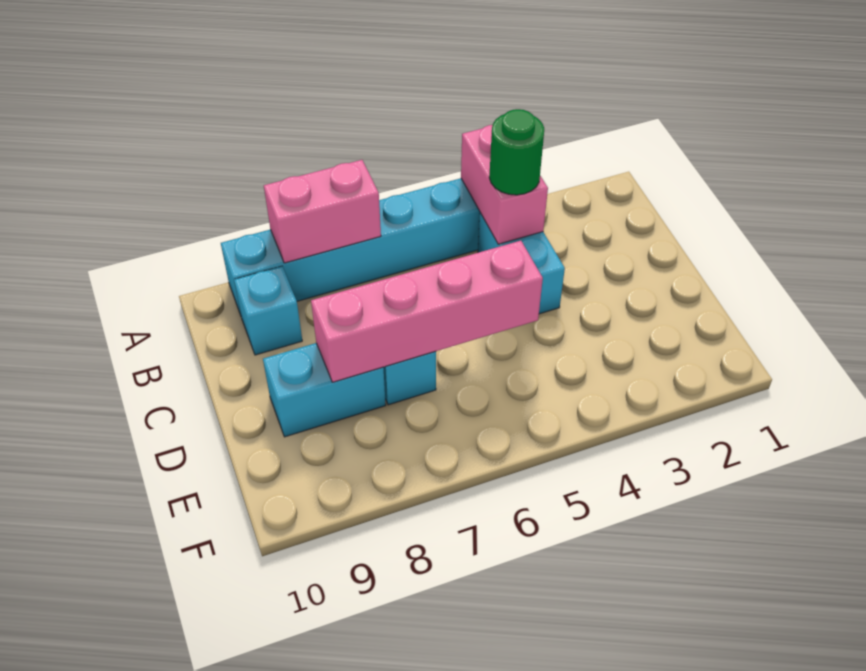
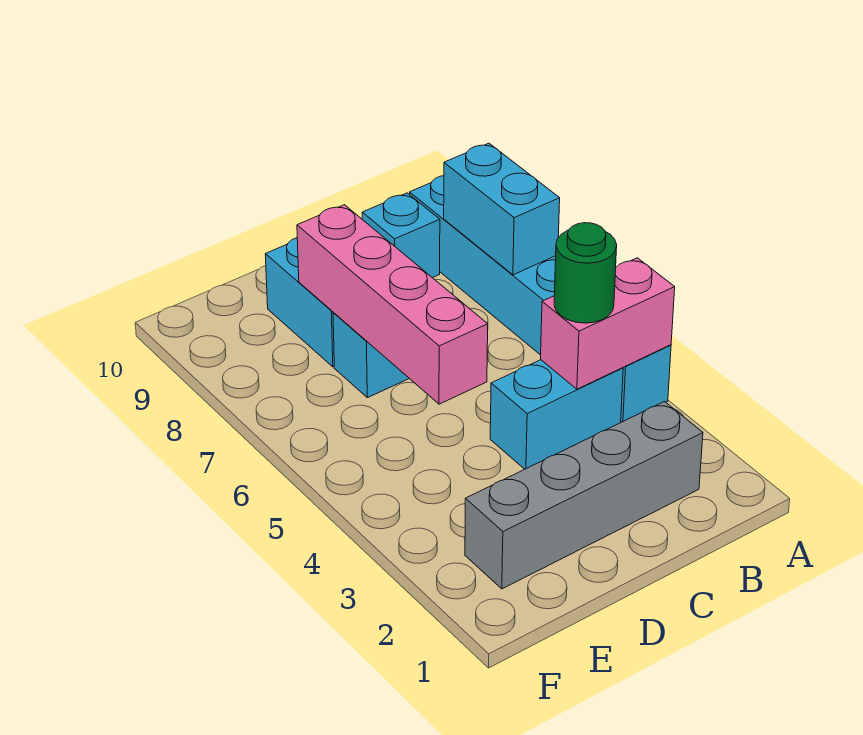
pink 1x2 brick [264,160,381,263] -> cyan 1x2 brick [444,143,560,275]
none -> grey 1x4 brick [465,402,703,589]

